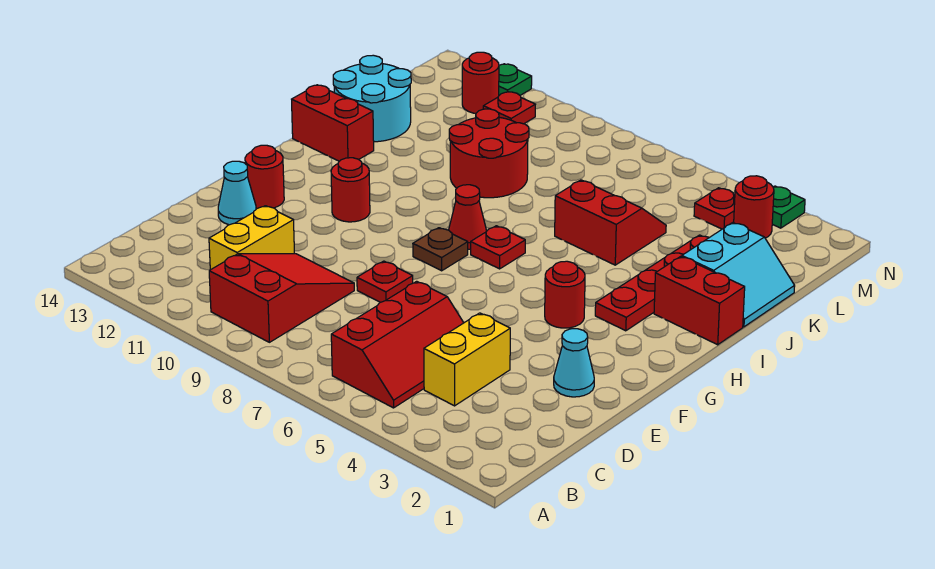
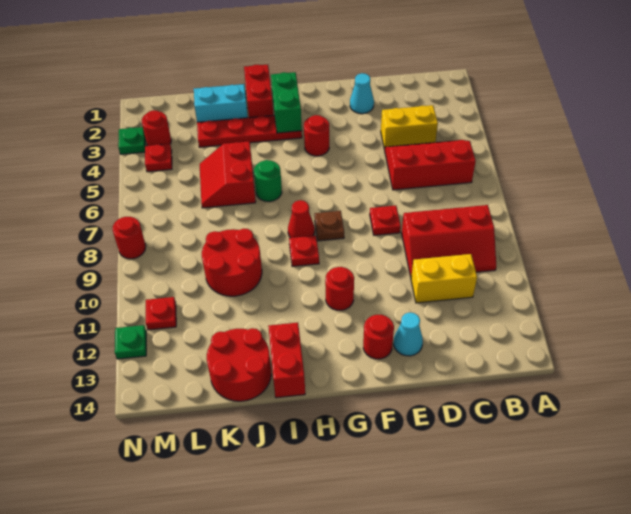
red 2x3 slope [209,254,354,342] -> red 2x3 slope turned to [402,205,496,277]
none -> green 1x2 brick [271,72,302,133]
red 1x1 plate [471,226,525,269] -> red 1x1 plate moved to [289,236,319,267]
none -> green 1x1 round brick [254,160,282,202]
cyan 2x2 round brick [333,55,411,142] -> red 2x2 round brick [207,328,271,401]
red 1x1 round brick [462,52,499,113] -> red 1x1 round brick moved to [112,217,146,259]

